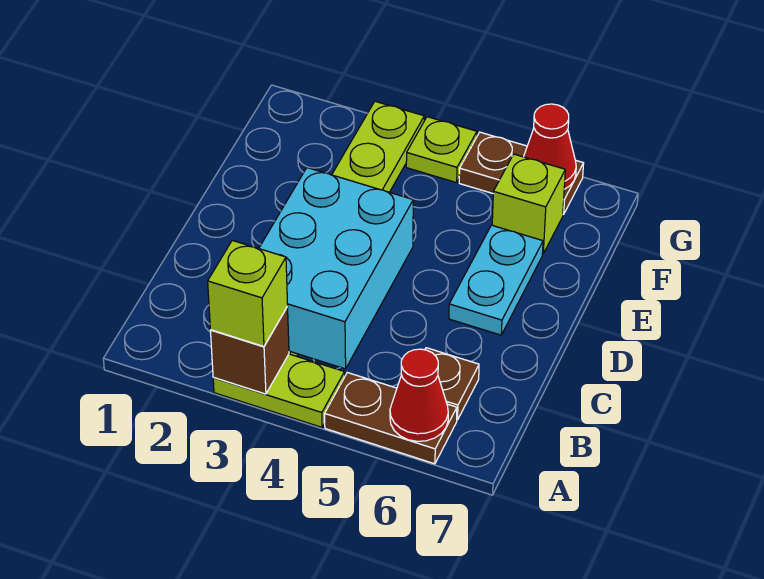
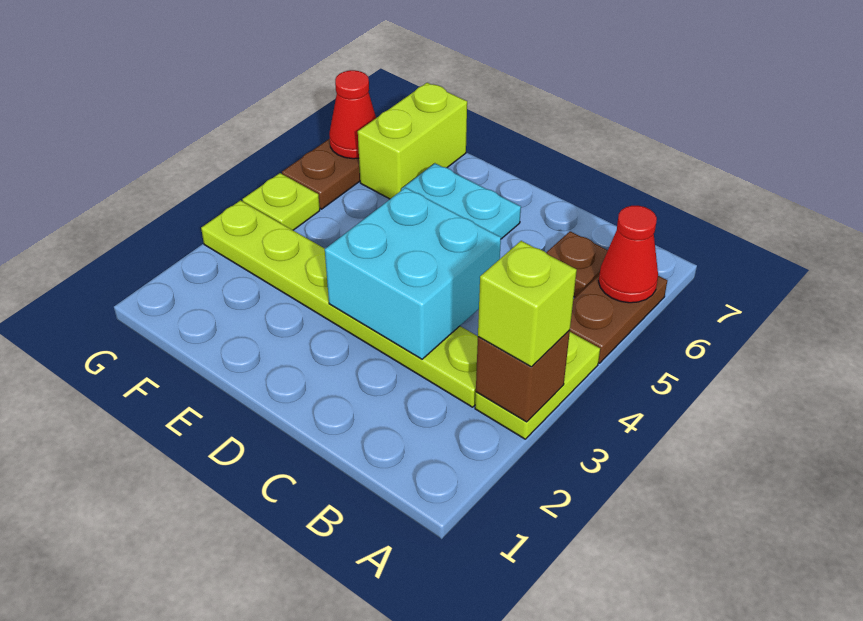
cyan 2x3 brick [259,168,413,369] -> cyan 2x2 brick [325,188,501,359]
lime 1x1 brick [492,154,565,254] -> lime 1x2 brick [358,83,467,199]

